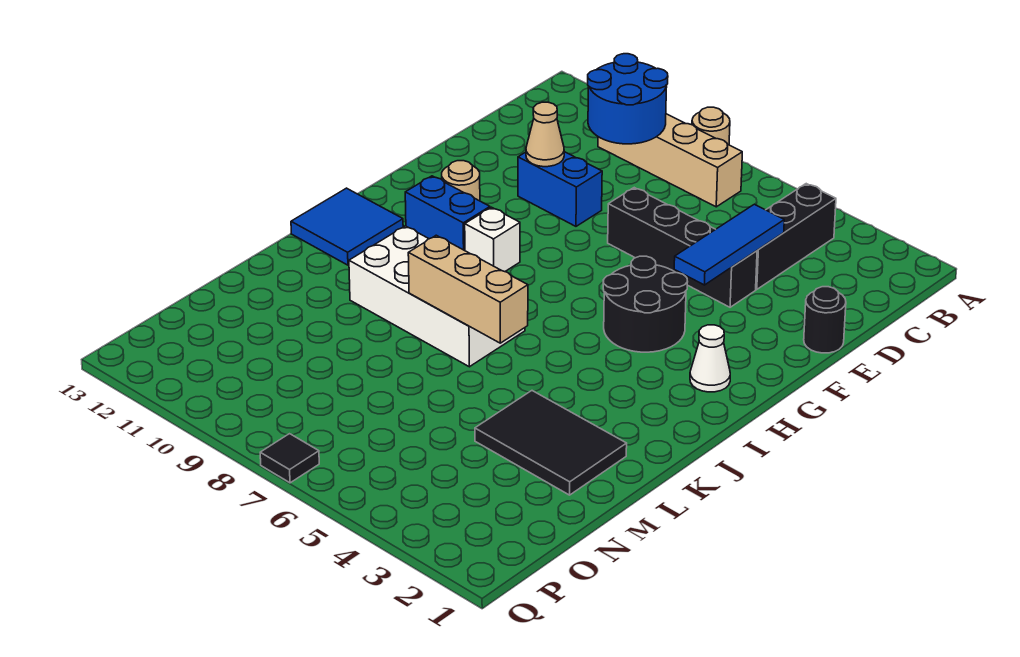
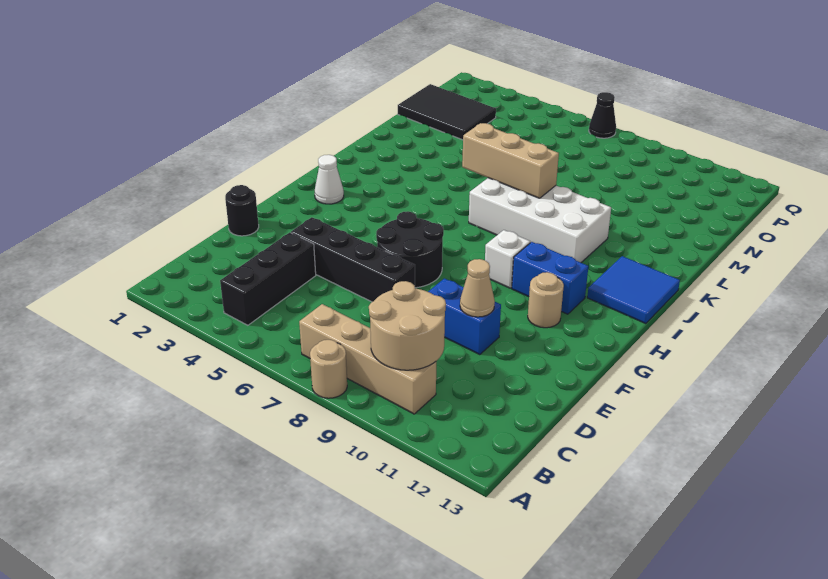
blue 2x2 round brick [588,54,668,144] -> tan 2x2 round brick [369,281,446,370]
blue 1x3 tile [674,204,784,285] -> none
black 2x2 round brick [603,256,688,352] -> black 2x2 round brick moved to [376,211,444,288]
black 2x3 tile [475,391,627,495] -> black 2x3 tile moved to [398,84,496,140]
black 1x1 tile [260,434,319,483] -> black 1x1 cone [589,92,616,138]

